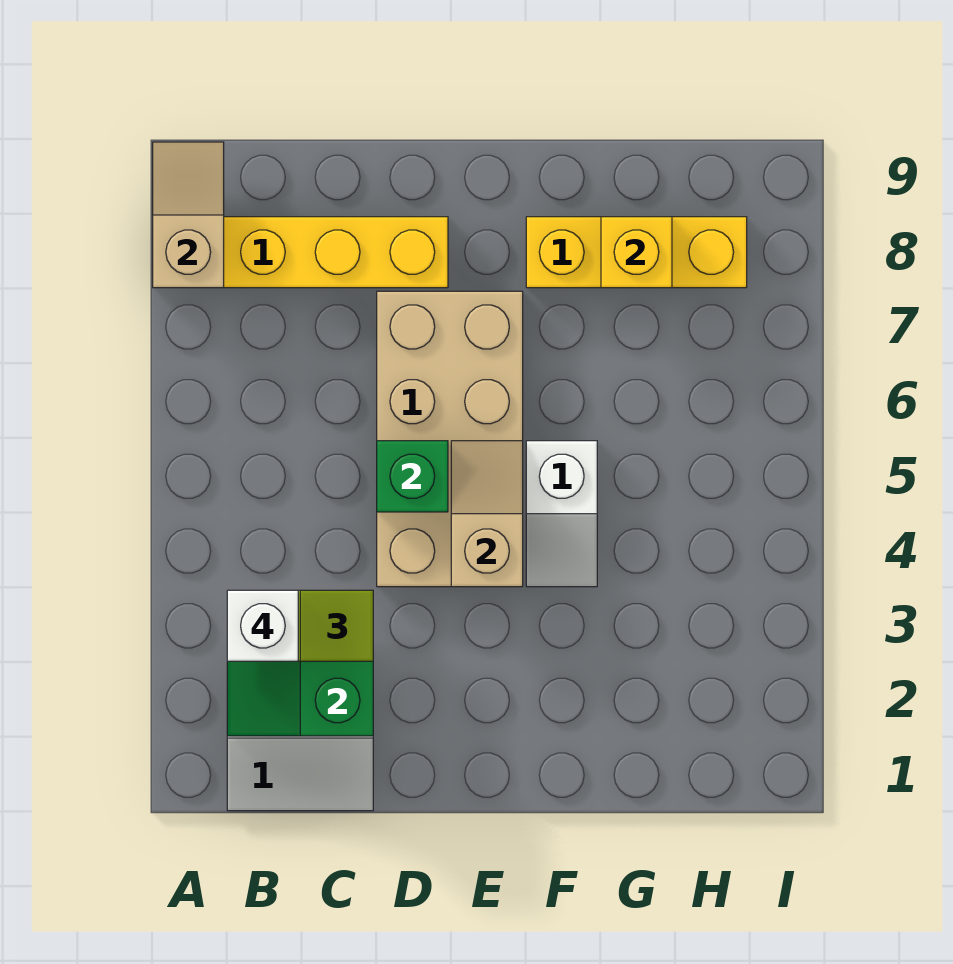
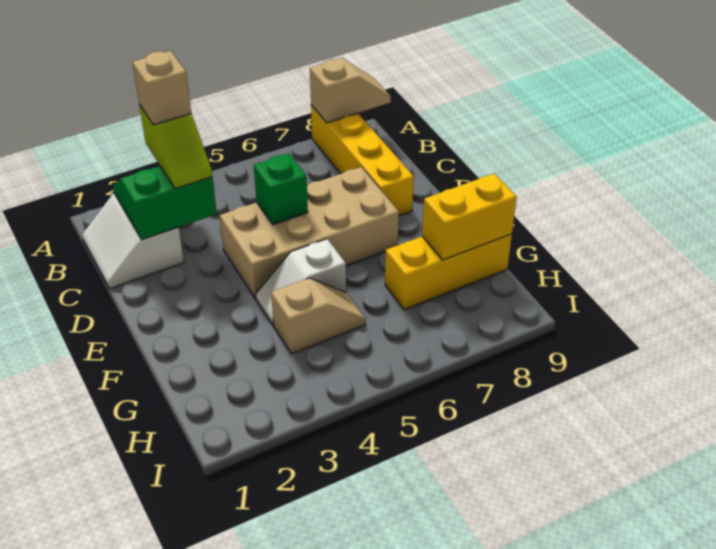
white 1x1 brick [227,590,298,661] -> tan 1x1 brick [132,51,191,125]
tan 1x2 slope [451,441,523,587] -> tan 1x2 slope moved to [271,278,366,354]
yellow 1x3 brick [526,217,747,288] -> yellow 1x3 brick turned to [385,234,512,310]
yellow 1x1 brick [601,217,672,288] -> yellow 1x2 brick [422,173,517,260]

